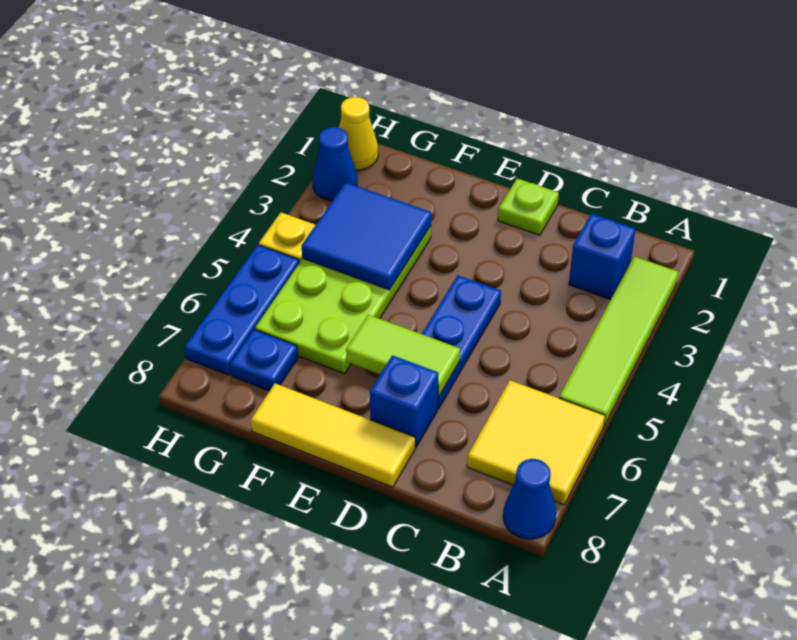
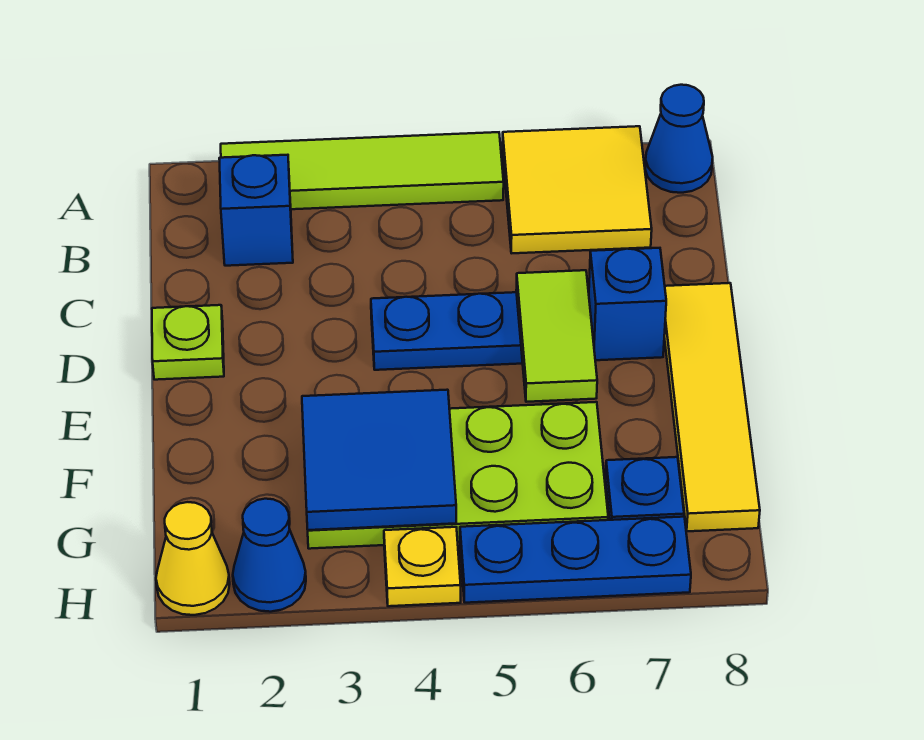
yellow 1x3 tile [251,383,415,487] -> yellow 1x4 tile [664,283,760,531]

